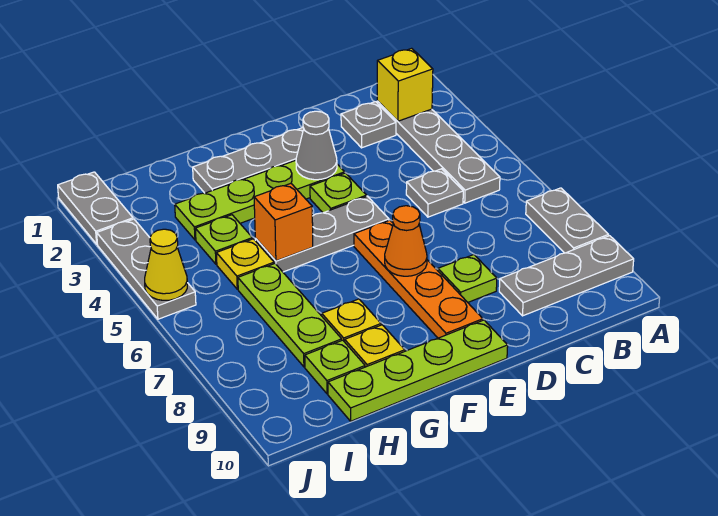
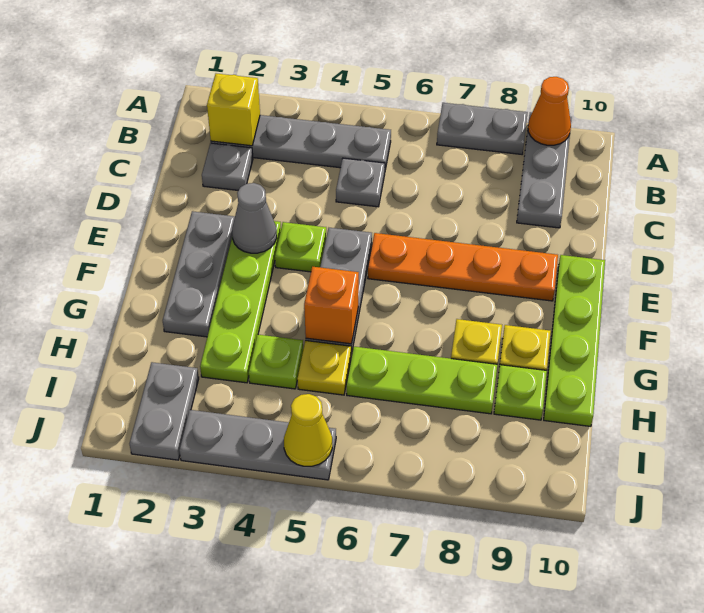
lime 1x1 plate [438,255,497,302] -> none
orange 1x1 cone [385,206,427,276] -> orange 1x1 cone moved to [528,77,571,145]
grey 1x2 plate [58,172,133,244] -> grey 1x2 plate turned to [129,362,199,460]

